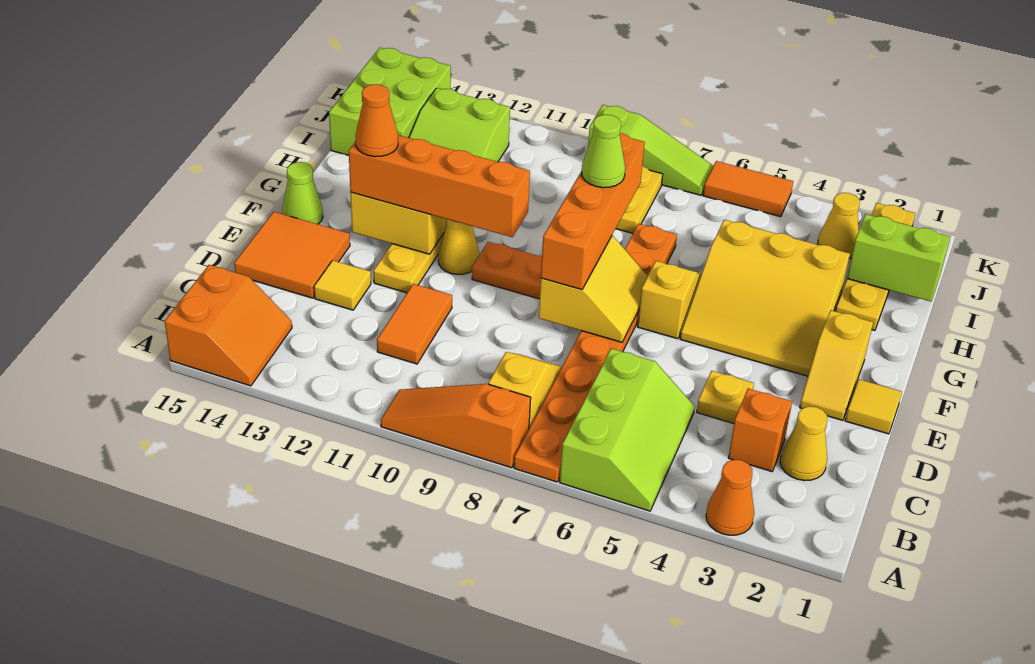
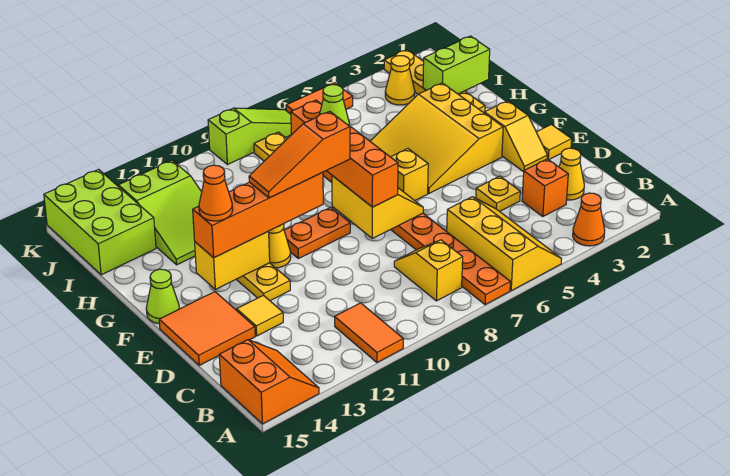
lime 2x3 slope [560,348,695,511] -> yellow 2x3 slope [447,197,561,291]
orange 1x3 slope [381,384,531,468] -> orange 1x3 slope moved to [249,111,350,198]
orange 1x2 tile [377,284,452,364] -> orange 1x2 tile moved to [335,303,403,363]
yellow 3x3 slope [680,220,850,376] -> yellow 3x3 slope turned to [370,83,503,194]

